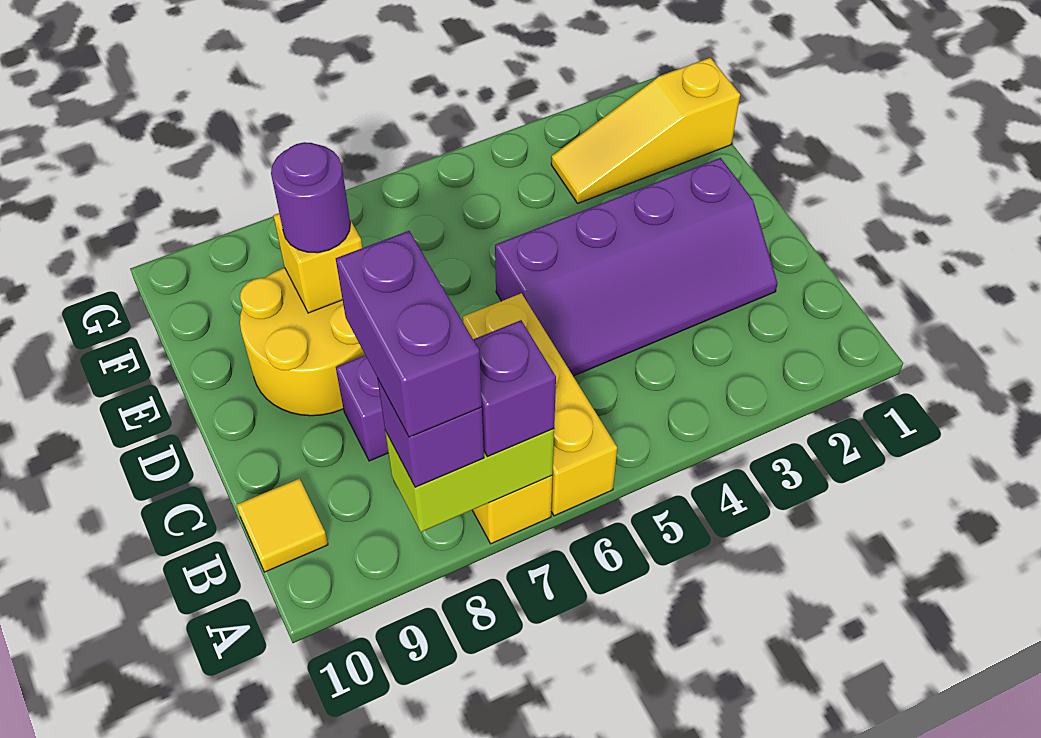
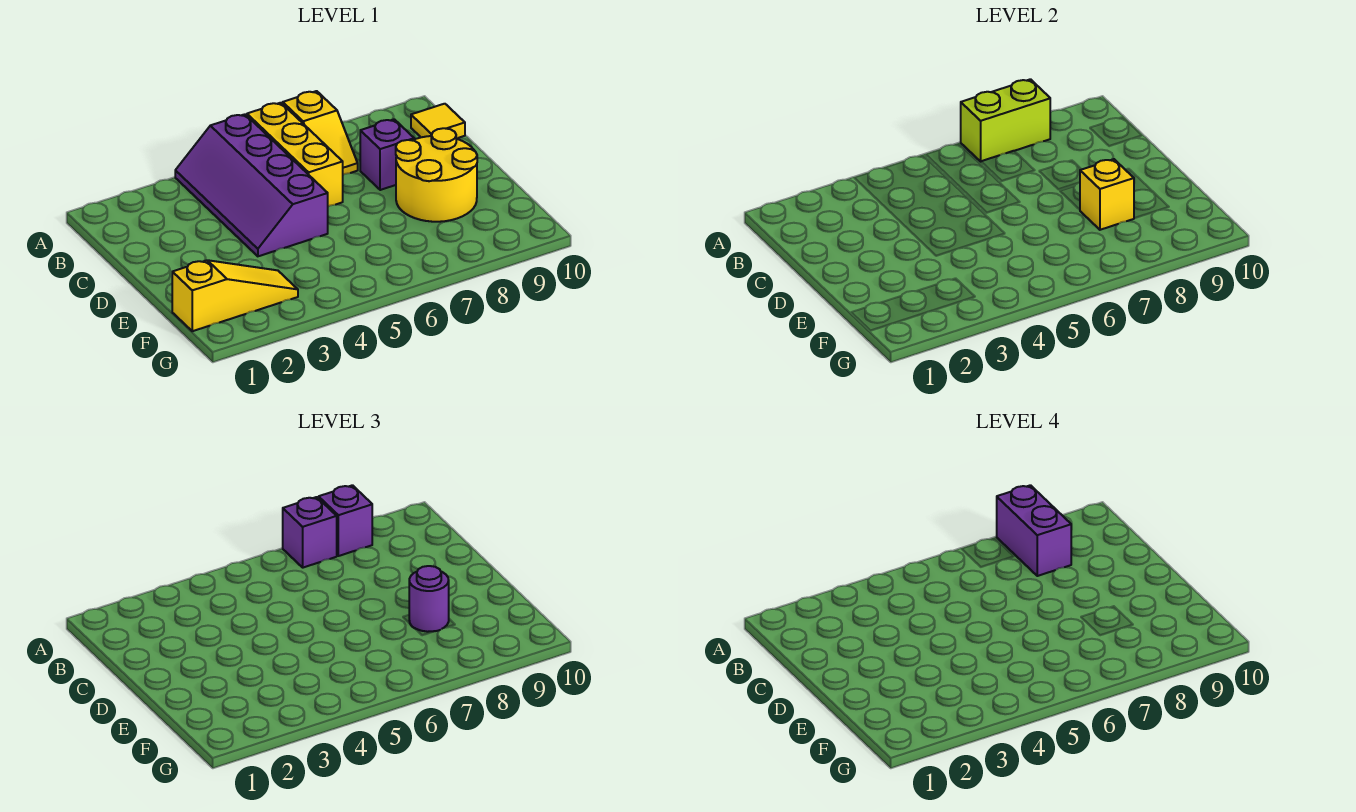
purple 2x4 slope [495,158,778,376] -> purple 2x4 slope turned to [175,114,328,256]

